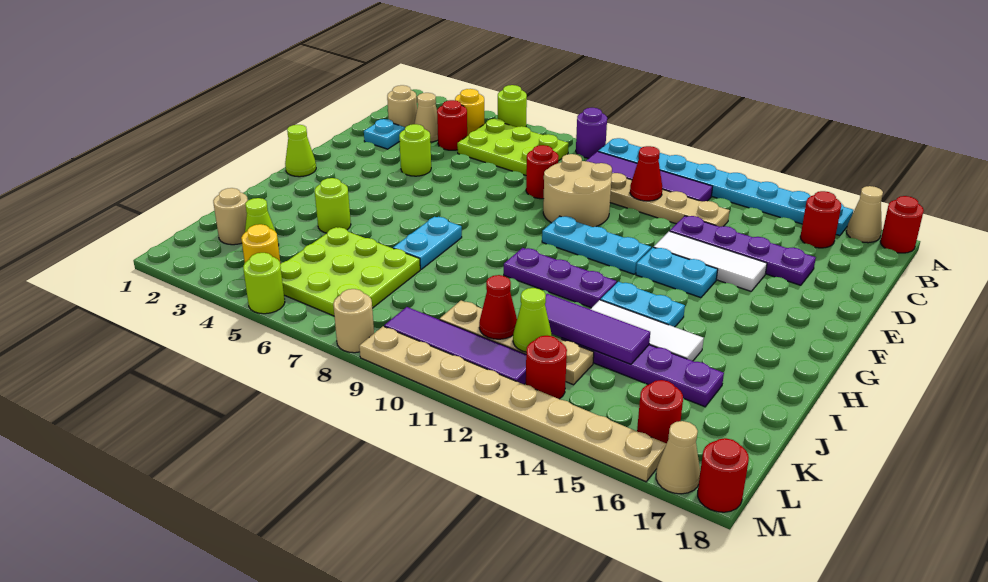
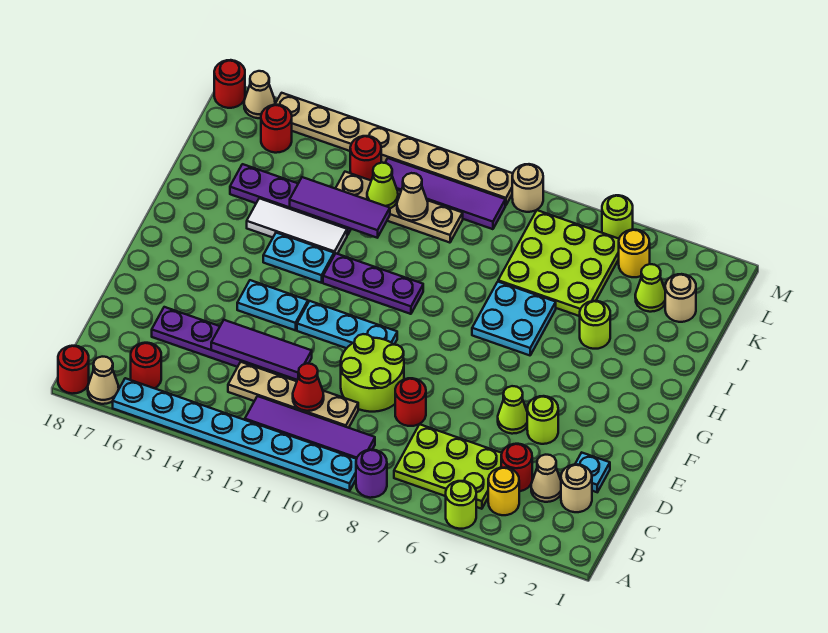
tan 2x2 round brick [543,154,612,227] -> lime 2x2 round brick [341,334,404,412]
none -> purple 1x3 tile [211,320,312,380]
white 1x3 tile [654,231,767,291] -> none
lime 1x1 cone [285,125,316,177] -> lime 1x1 cone moved to [498,386,527,434]
cyan 1x2 plate [393,217,462,269] -> cyan 2x2 plate [472,282,556,355]
red 1x1 cone [479,275,517,339] -> tan 1x1 cone [397,173,428,221]

